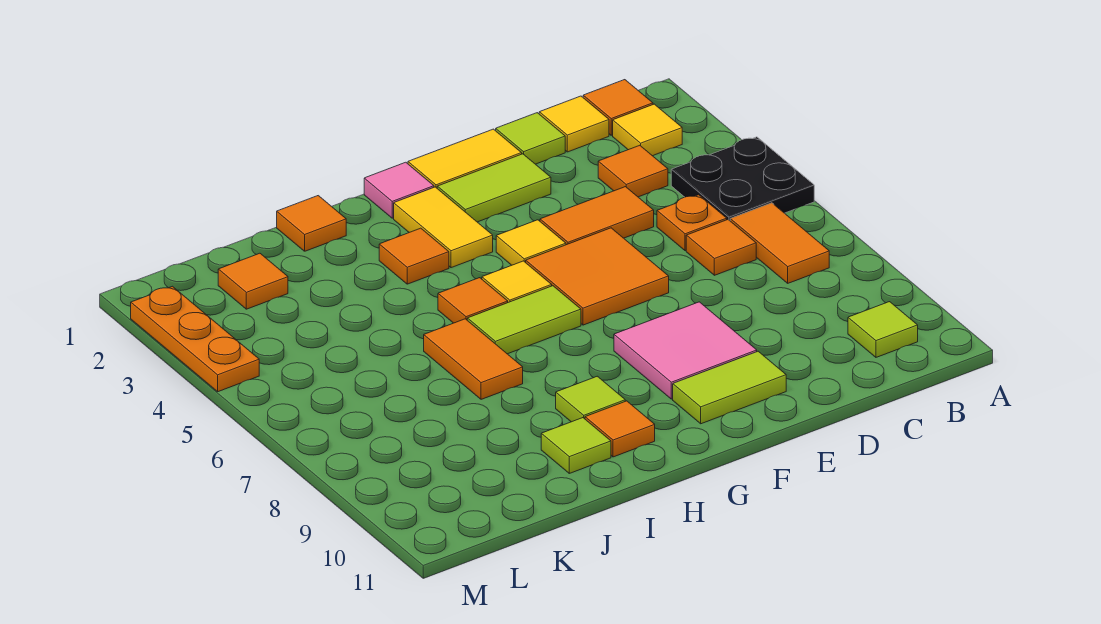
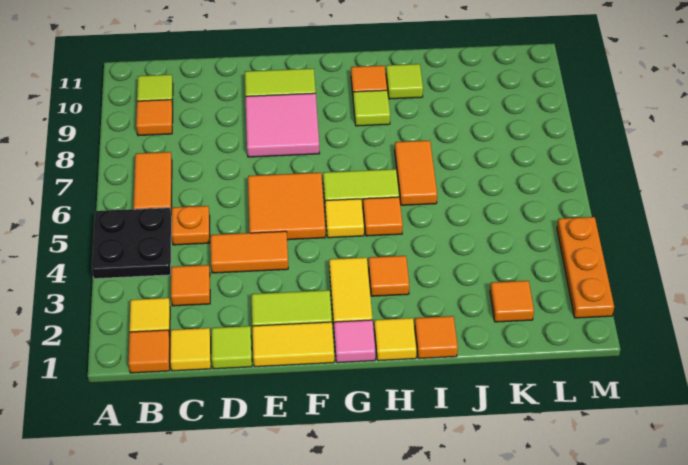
orange 1x1 tile [686,220,756,275] -> orange 1x1 tile moved to [136,100,173,136]
yellow 1x1 tile [496,220,566,265] -> yellow 1x1 tile moved to [374,318,417,361]

